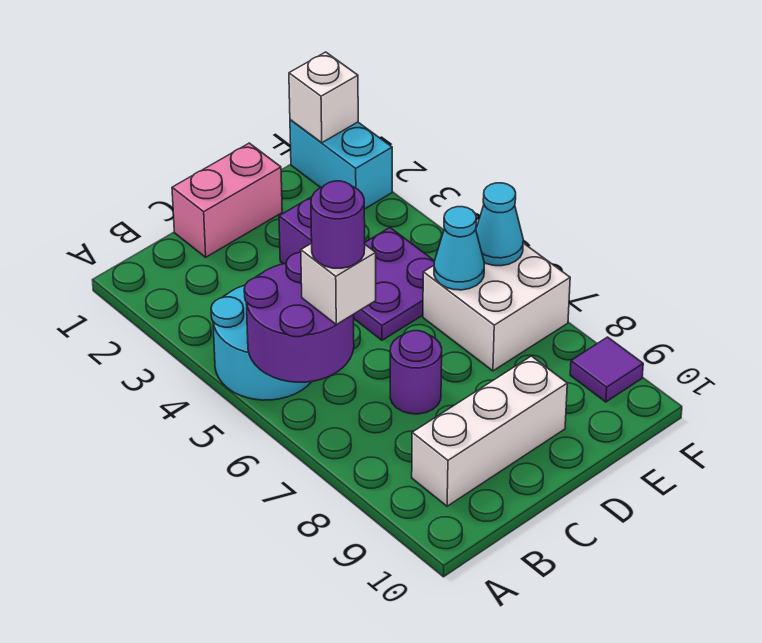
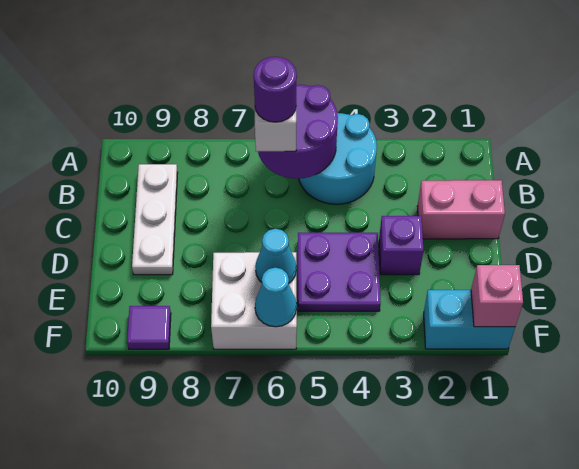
white 1x3 brick [412,356,567,506] -> white 1x3 plate [132,164,178,275]
pink 1x2 brick [172,143,282,257] -> pink 1x2 brick turned to [417,180,505,239]
purple 1x1 round brick [390,331,442,414] -> none
white 1x1 brick [289,52,358,143] -> pink 1x1 brick [471,265,523,327]

